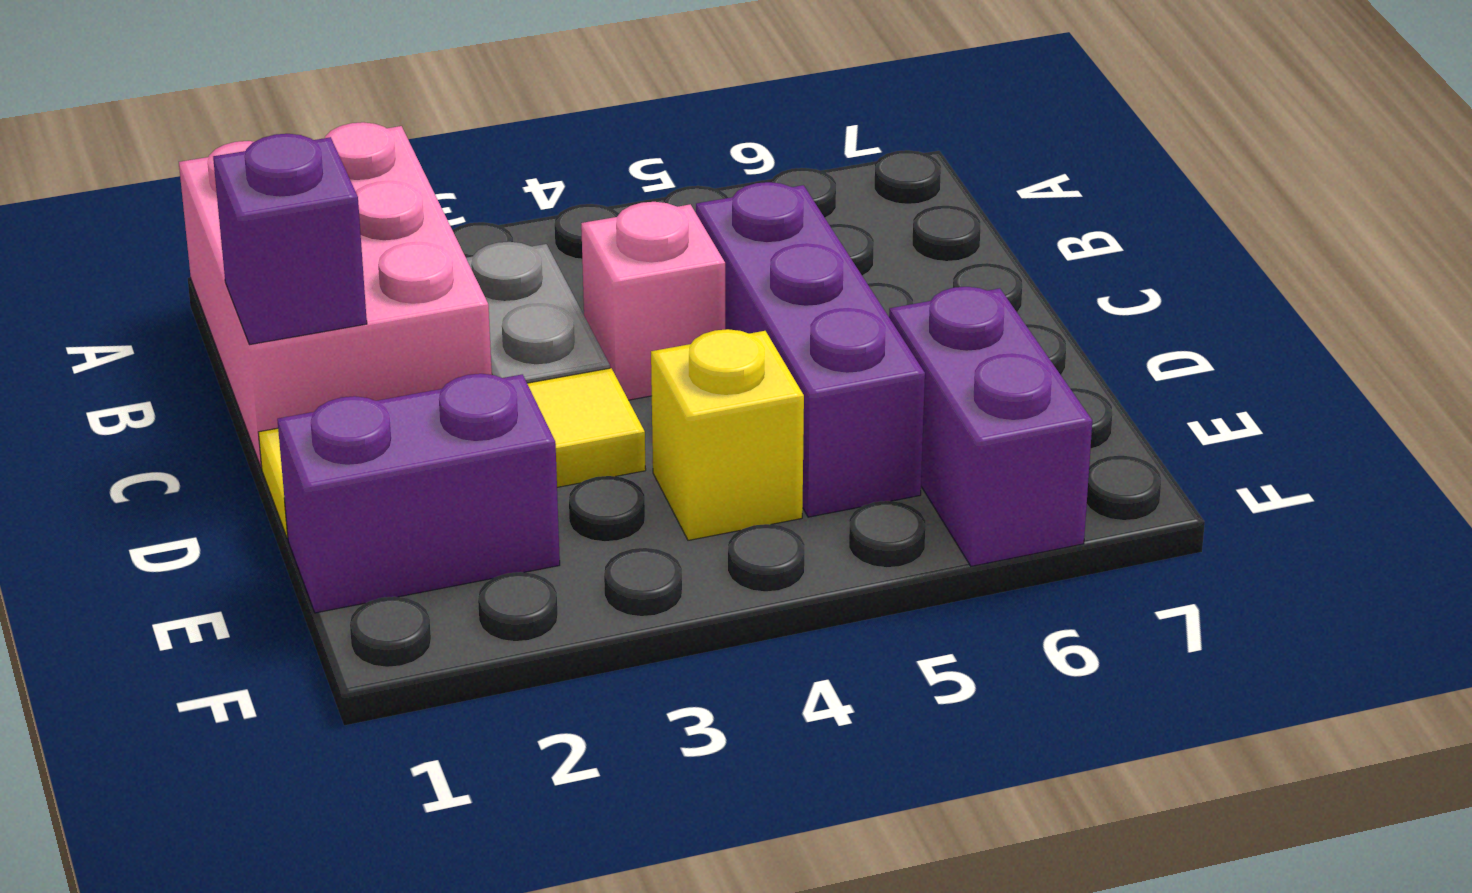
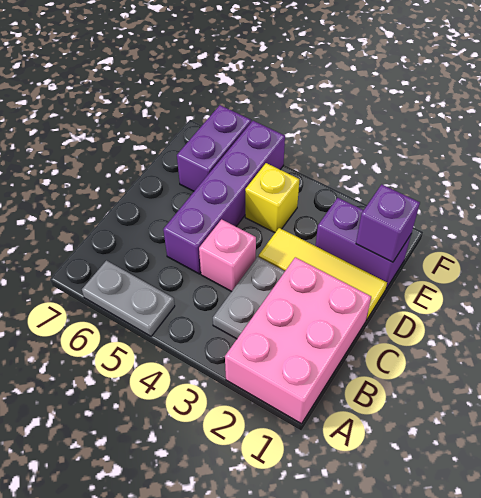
none -> grey 1x2 plate [82,261,175,336]
purple 1x1 brick [213,134,367,345] -> purple 1x1 brick moved to [356,184,420,262]
purple 1x3 brick [696,182,925,517] -> purple 1x4 brick [163,121,285,274]

